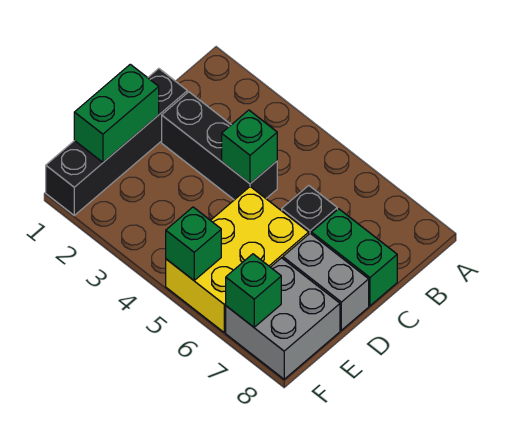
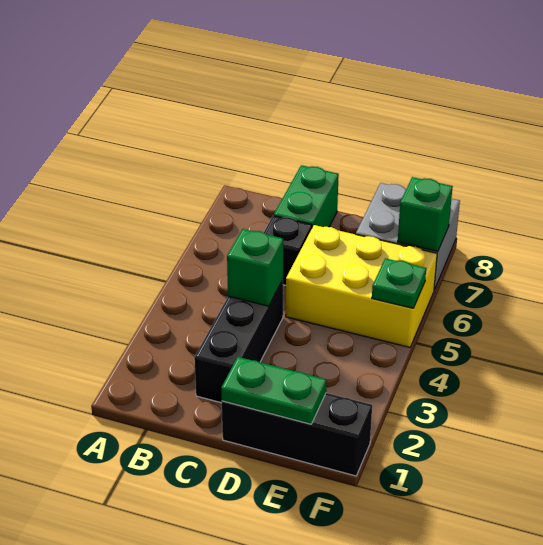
black 1x4 brick [46,69,187,215] -> black 1x3 brick [222,393,372,476]
green 1x2 brick [74,64,159,162] -> green 1x2 plate [221,357,327,424]
grey 1x2 brick [283,233,369,330] -> none
green 1x1 brick [166,207,221,280] -> green 1x1 plate [372,258,426,308]

